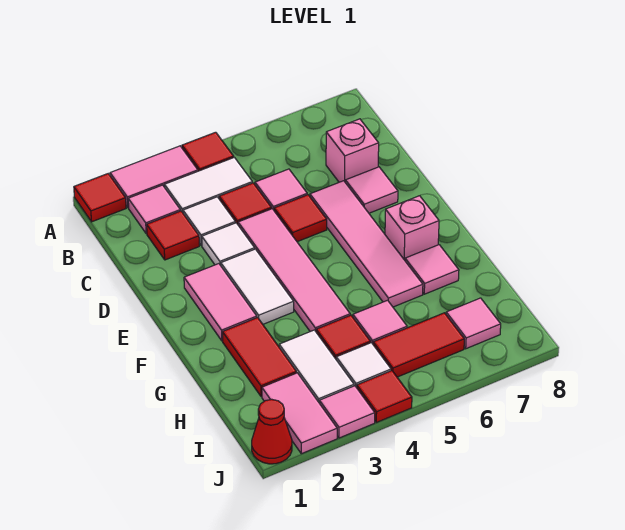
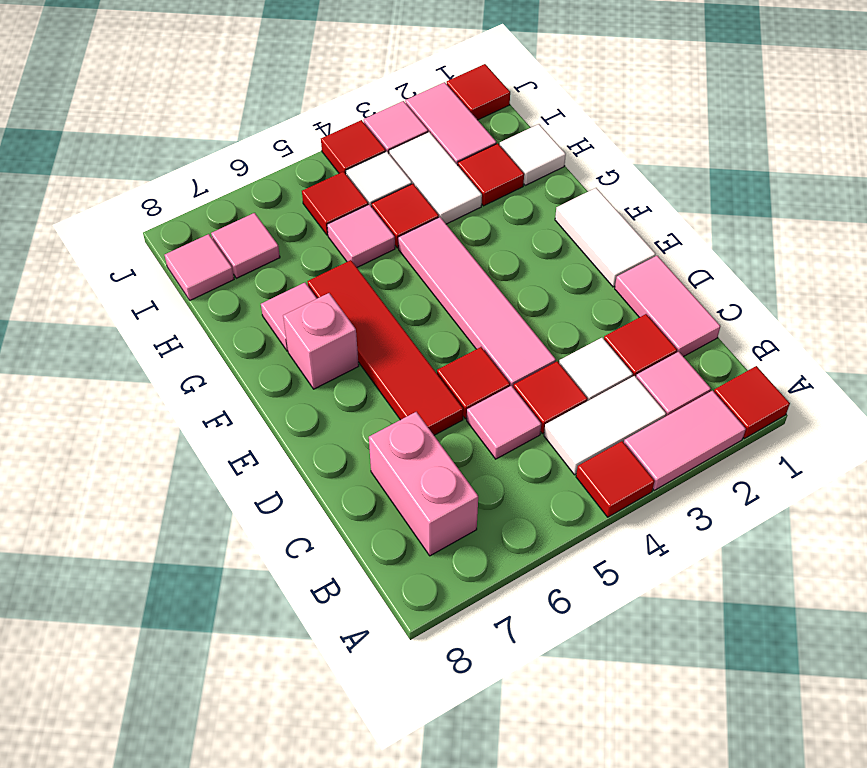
pink 1x1 brick [326,119,379,183] -> pink 1x2 brick [369,412,478,556]
white 1x1 tile [202,223,255,265] -> white 1x1 tile moved to [500,124,566,185]
pink 1x4 tile [310,181,423,307] -> red 1x4 tile [307,260,463,435]
pink 1x1 tile [346,167,398,213] -> pink 1x1 tile moved to [165,234,234,300]
pink 1x2 tile [184,264,257,341] -> pink 1x2 tile moved to [615,256,721,357]
white 1x2 tile [221,249,294,324] -> white 1x2 tile moved to [555,188,656,287]
red 1x2 tile [222,318,296,397] -> red 1x1 tile [458,143,524,206]
red 1x2 tile [373,313,464,377] -> red 1x1 tile [302,172,368,235]
red 1x1 cone [252,399,292,464] -> red 1x1 tile [447,64,510,120]

